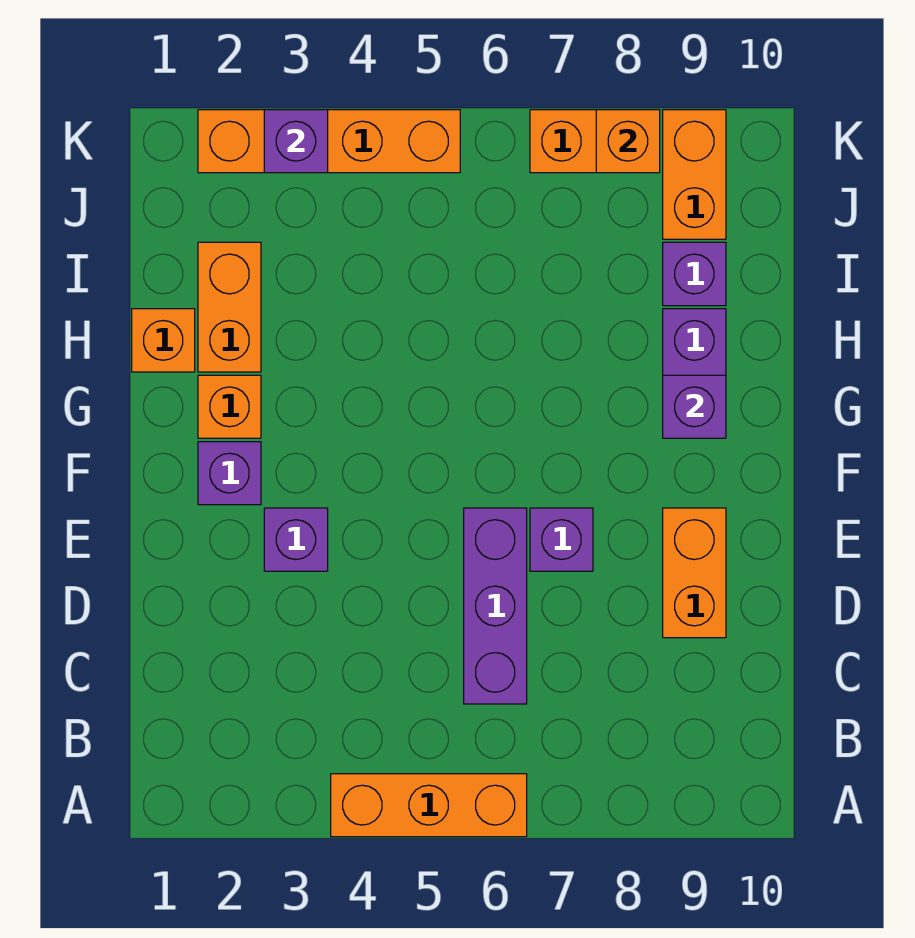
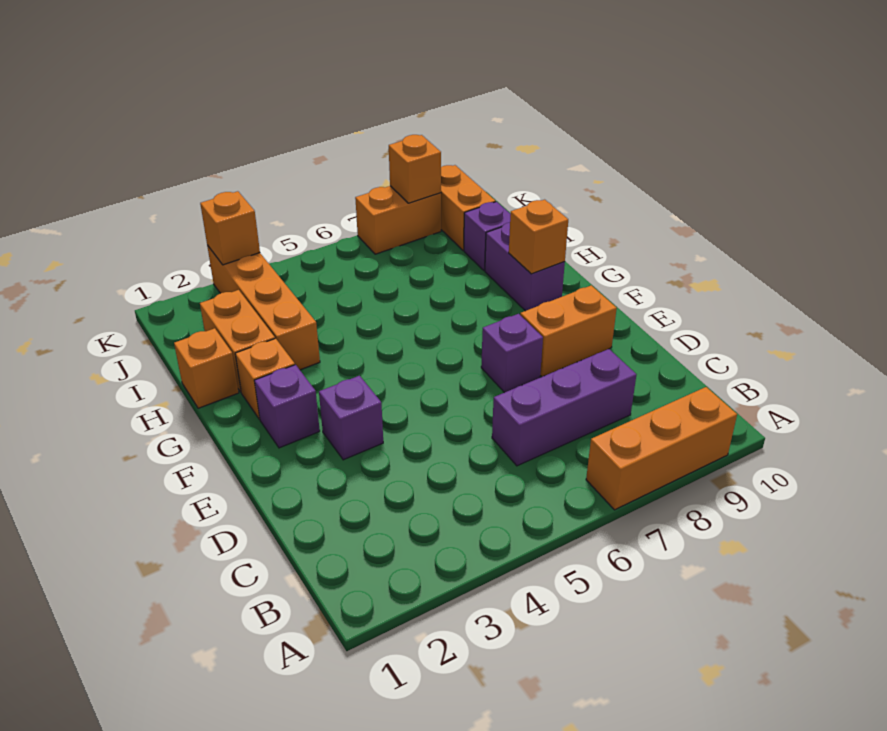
orange 1x3 brick [331,774,527,837] -> orange 1x3 brick moved to [586,387,737,510]
purple 1x3 brick [464,508,527,704] -> purple 1x3 brick turned to [492,349,637,466]
orange 1x2 brick [663,508,726,638] -> orange 1x2 brick turned to [520,285,617,377]
purple 1x1 brick [663,375,726,438] -> orange 1x1 brick [509,200,568,274]
orange 1x4 brick [198,110,460,173] -> orange 1x4 brick turned to [207,245,320,370]
purple 1x1 brick [264,110,328,173] -> orange 1x1 brick [200,191,260,265]

